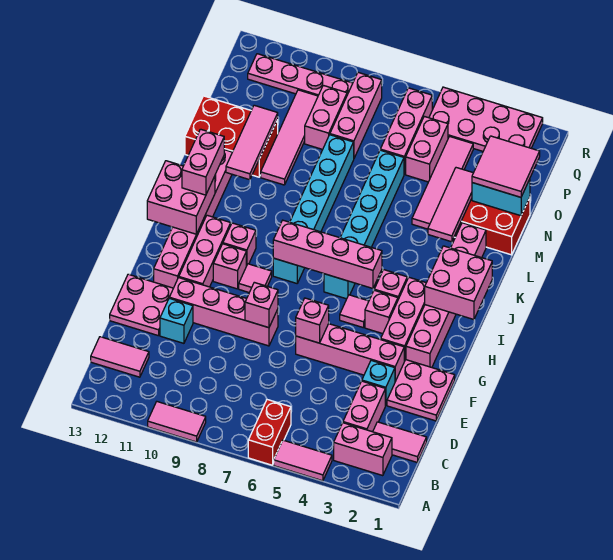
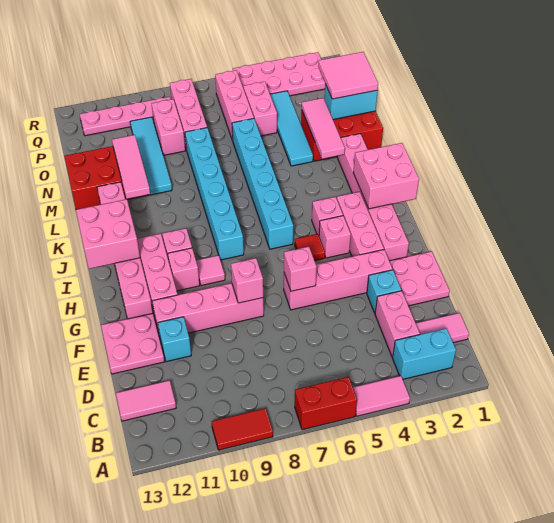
red 1x2 brick [248,400,291,465] -> red 1x2 brick turned to [295,377,357,430]
pink 1x2 tile [148,402,206,442] -> red 1x2 tile [212,408,273,450]
pink 1x2 brick [334,423,392,476] -> cyan 1x2 brick [393,328,456,379]
pink 1x1 tile [340,295,369,328] -> red 1x1 tile [295,234,325,261]
pink 1x4 brick [273,220,382,288] -> none
pink 1x2 brick [182,129,224,195] -> none
pink 1x4 tile [412,136,473,229] -> cyan 1x4 tile [270,91,313,166]
pink 1x4 tile [261,90,318,185] -> cyan 1x4 tile [130,117,172,195]

